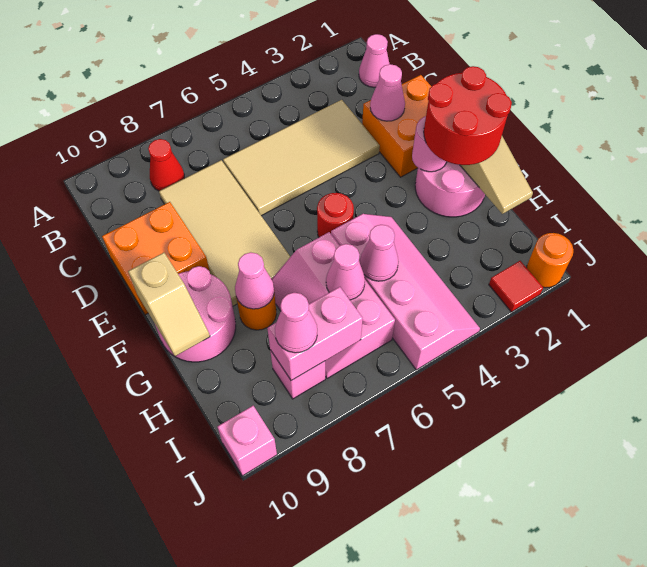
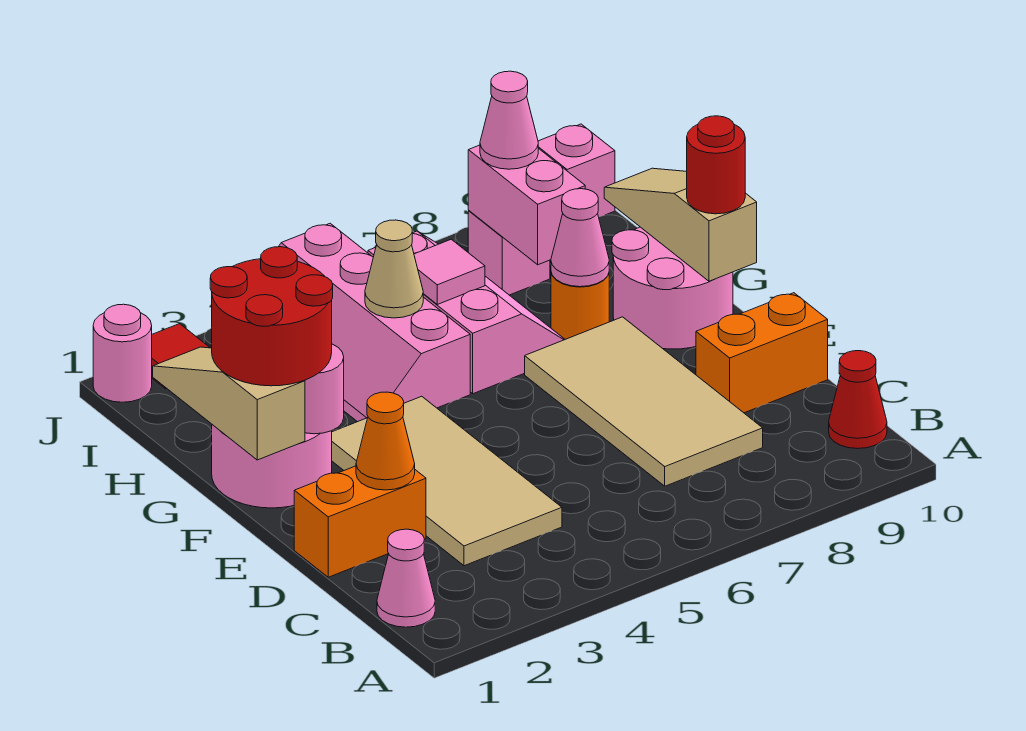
red 1x1 cone [148,139,184,191] -> red 1x1 cone moved to [829,351,887,449]
tan 2x4 tile [223,100,380,216] -> tan 2x4 tile turned to [332,396,562,566]
orange 2x2 brick [362,75,431,177] -> orange 1x2 brick [294,466,426,577]
pink 1x1 cone [370,64,405,121] -> orange 1x1 cone [356,392,415,490]
orange 2x2 brick [102,202,210,315] -> orange 1x2 brick [696,293,828,413]
red 1x1 round brick [317,193,354,237] -> red 1x1 round brick moved to [687,116,745,214]
tan 1x2 slope [128,253,210,356] -> tan 1x3 slope [604,168,757,281]
pink 1x1 cone [360,225,399,281] -> tan 1x1 cone [365,220,423,318]
pink 1x1 cone [326,244,365,300] -> pink 1x1 tile [414,239,485,304]
pink 1x2 brick [267,287,363,380] -> pink 1x2 brick turned to [468,145,585,265]
orange 1x1 round brick [526,233,573,288] -> pink 1x1 round brick [93,304,152,402]

